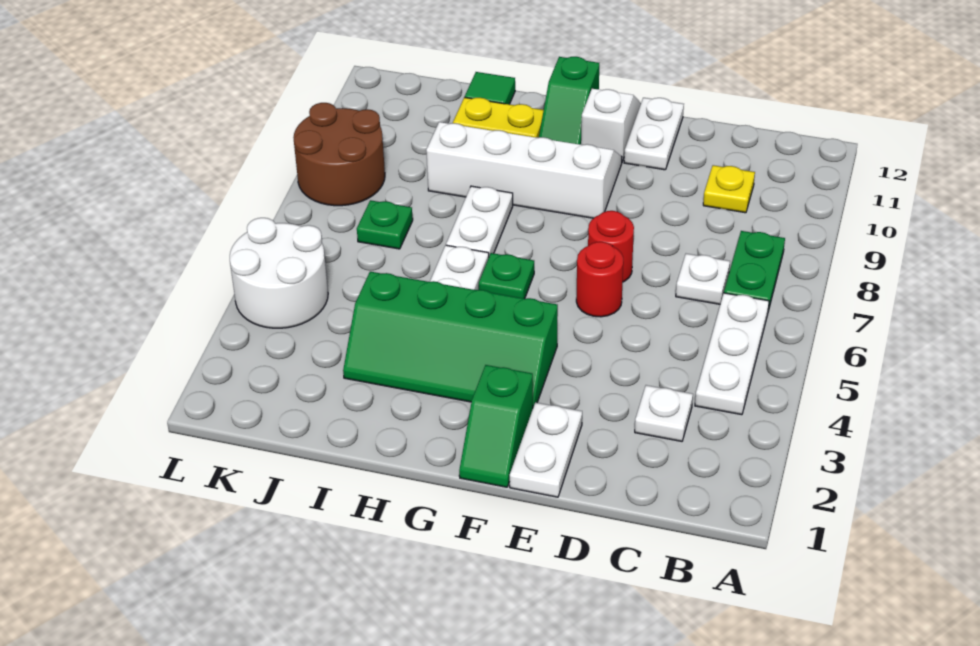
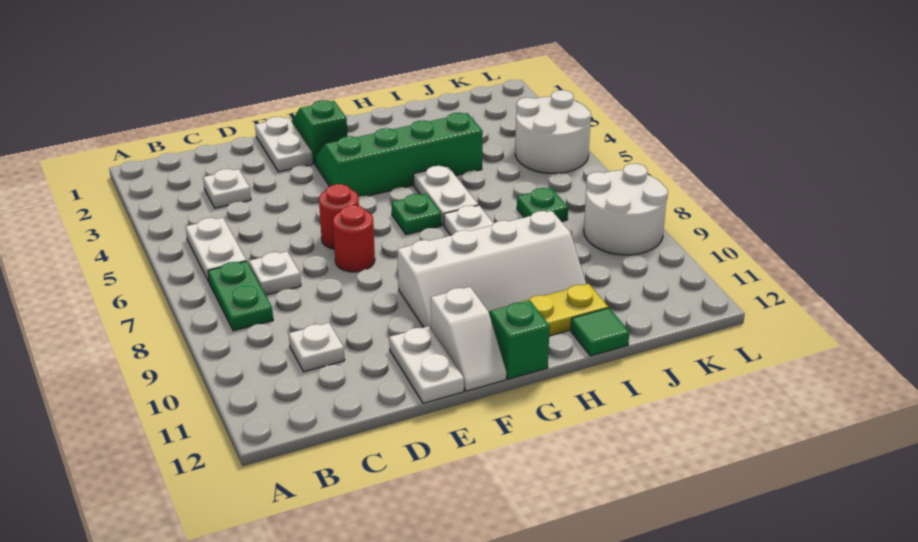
white 1x3 plate [695,293,769,415] -> white 1x2 plate [185,218,246,282]
yellow 1x1 plate [703,165,755,213] -> white 1x1 plate [289,323,345,372]
brown 2x2 round brick [293,103,385,206] -> white 2x2 round brick [584,163,668,255]

